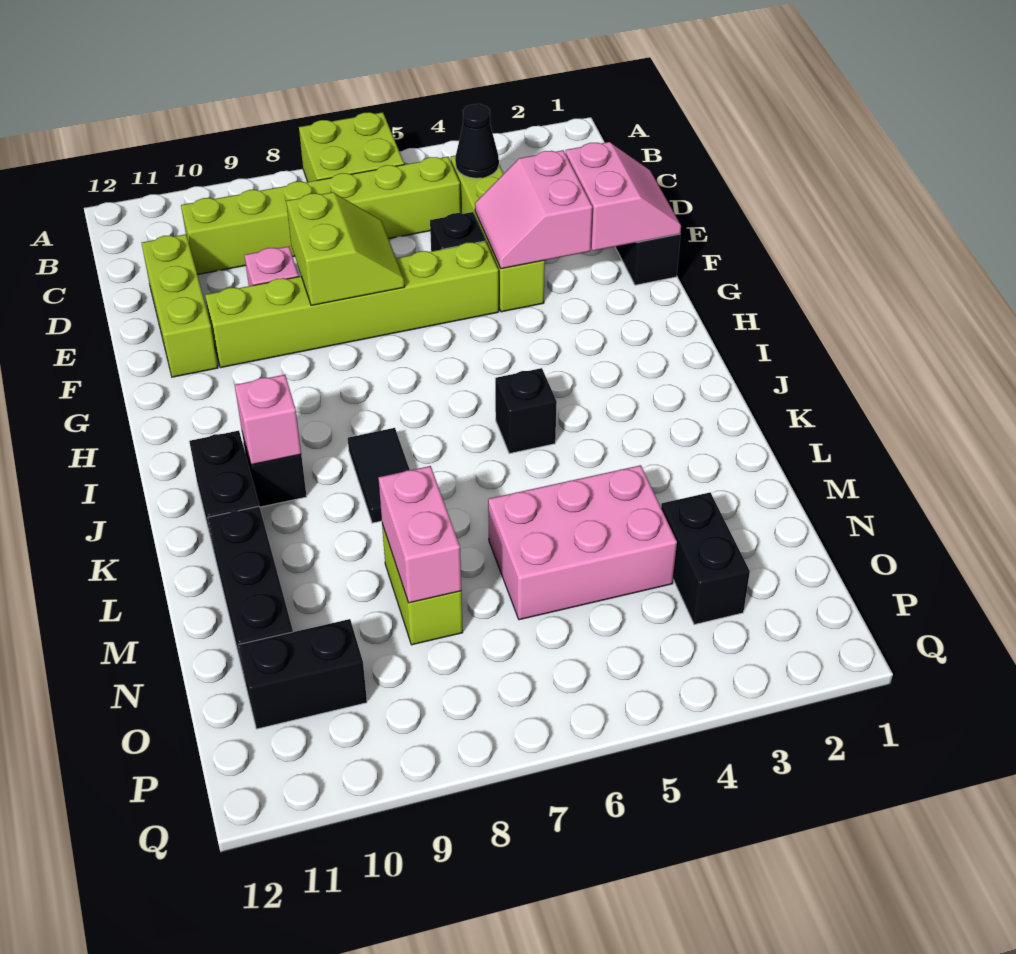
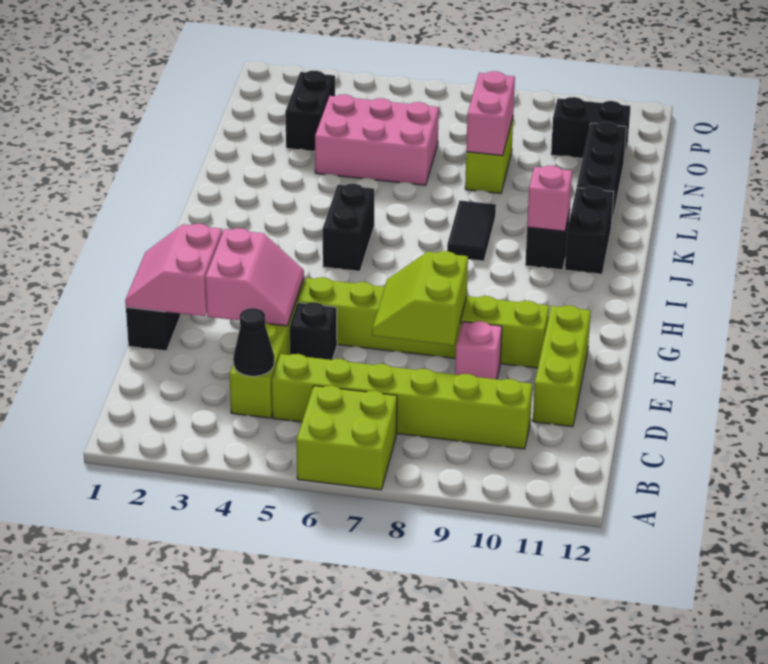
black 1x1 brick [495,368,557,454] -> black 1x2 brick [323,184,374,271]

